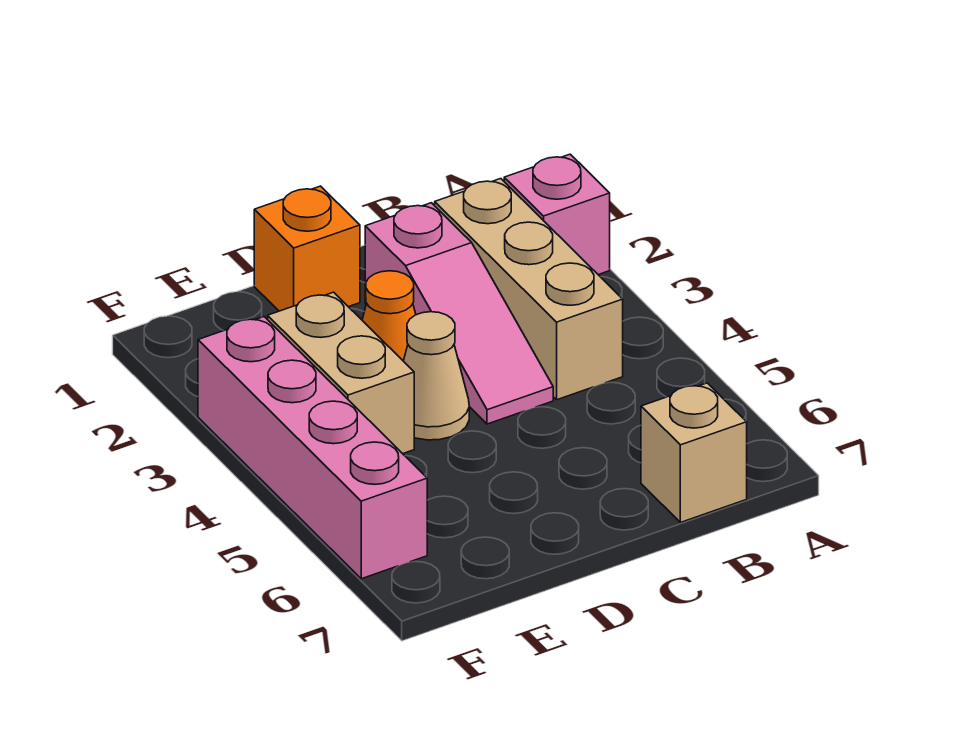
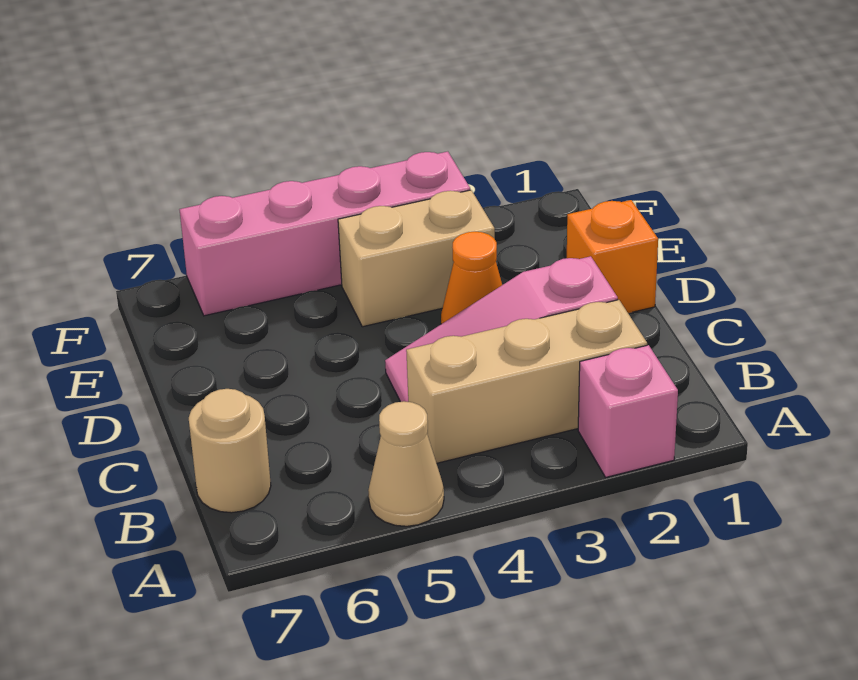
tan 1x1 brick [641,383,747,522] -> tan 1x1 round brick [189,389,271,513]
tan 1x1 cone [404,312,469,440] -> tan 1x1 cone moved to [368,401,444,526]

